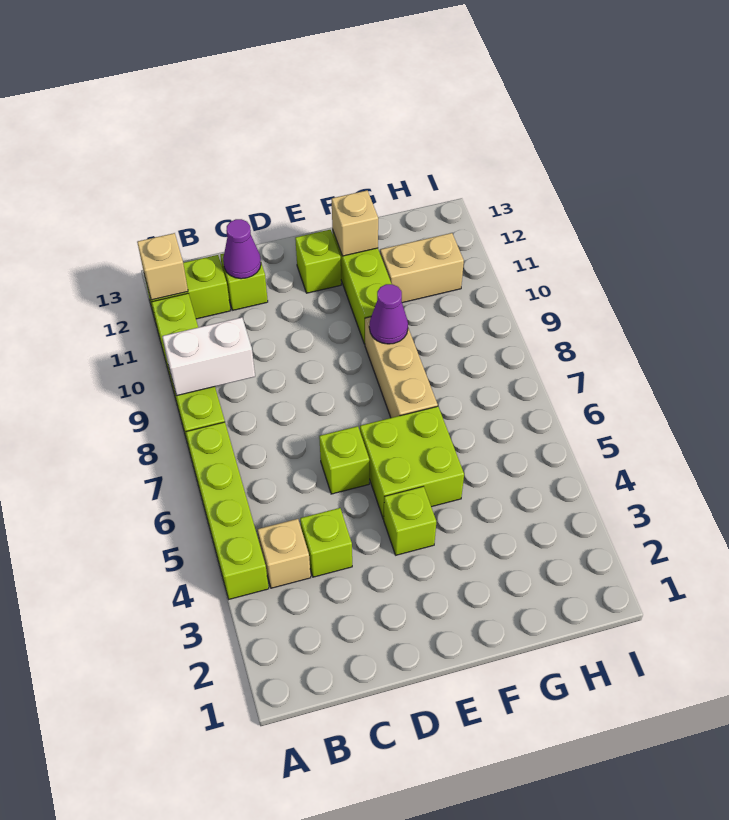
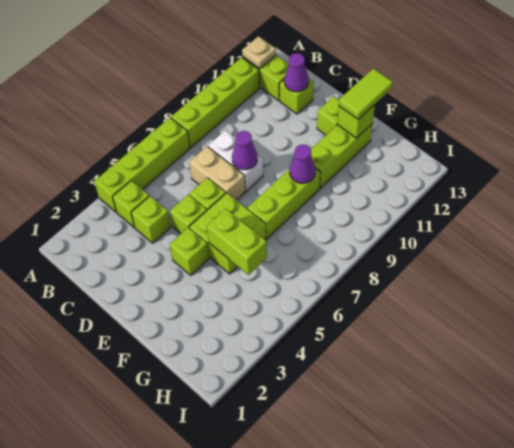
white 1x2 brick [162,317,255,396] -> white 1x2 brick moved to [208,130,263,191]
tan 1x1 brick [137,233,188,300] -> tan 1x1 plate [242,36,276,69]
tan 1x1 brick [258,519,311,588] -> lime 1x1 brick [113,181,149,228]
none -> lime 1x1 brick [170,194,207,234]
none -> purple 1x1 cone [232,131,257,170]
none -> lime 1x2 brick [207,209,267,275]
tan 1x3 brick [365,317,438,418] -> lime 1x3 brick [247,168,321,239]
tan 1x1 brick [332,191,378,256] -> lime 1x1 brick [337,105,375,138]
none -> lime 1x2 tile [339,68,393,119]
tan 1x2 brick [380,233,464,303] -> tan 1x2 brick moved to [189,146,245,200]

